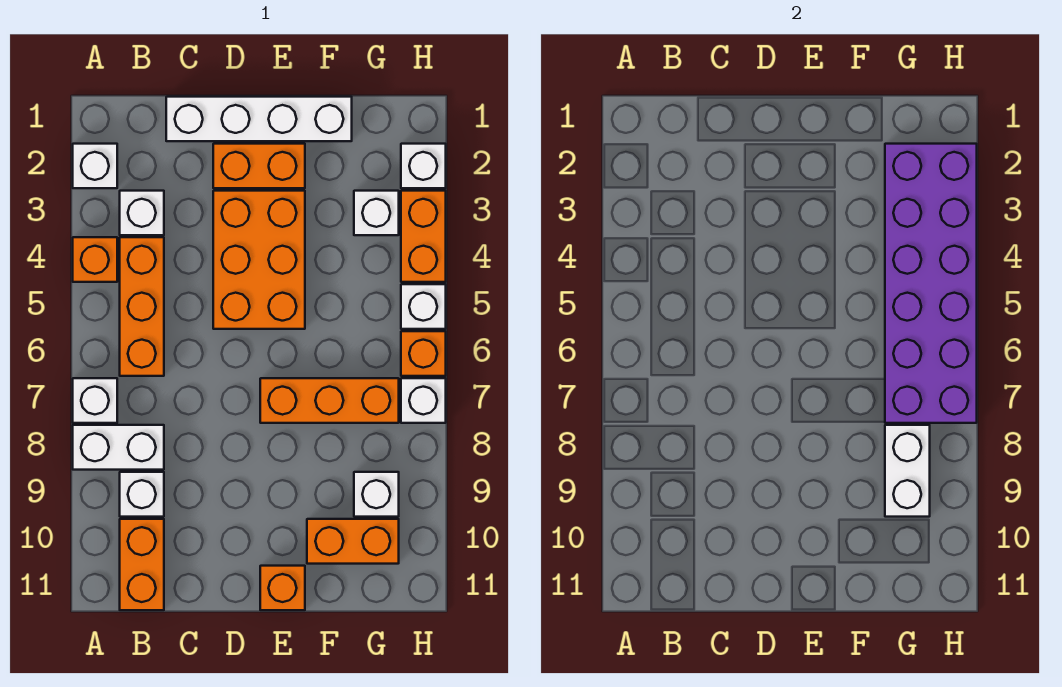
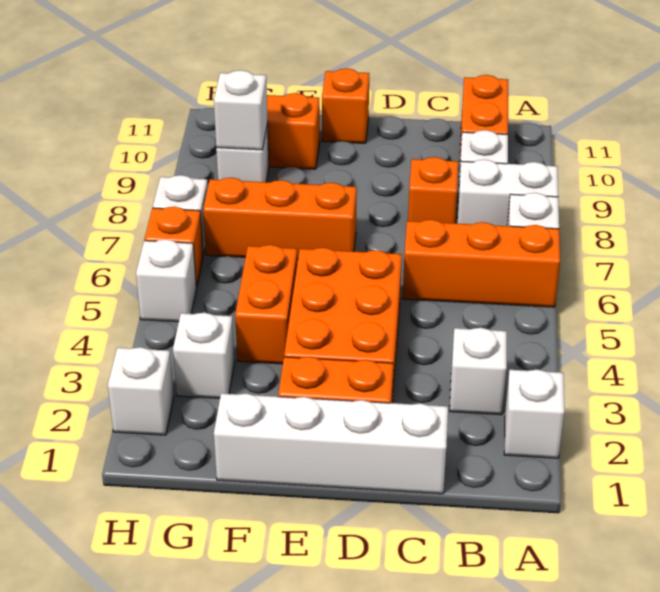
orange 1x1 brick [73,237,117,282] -> orange 1x1 brick moved to [408,157,458,223]
orange 1x3 brick [120,237,164,376] -> orange 1x3 brick turned to [403,220,560,307]
purple 2x6 brick [885,144,977,423] -> none
white 1x2 brick [885,425,930,517] -> white 1x1 brick [214,70,268,150]
orange 1x2 brick [401,191,446,282] -> orange 1x2 brick moved to [235,245,297,364]

